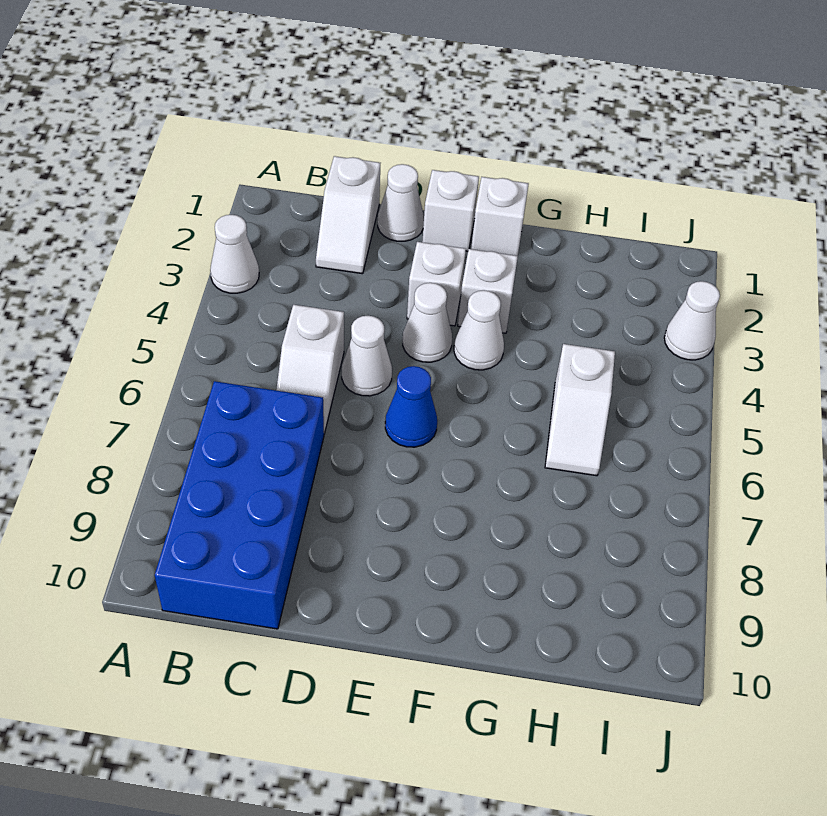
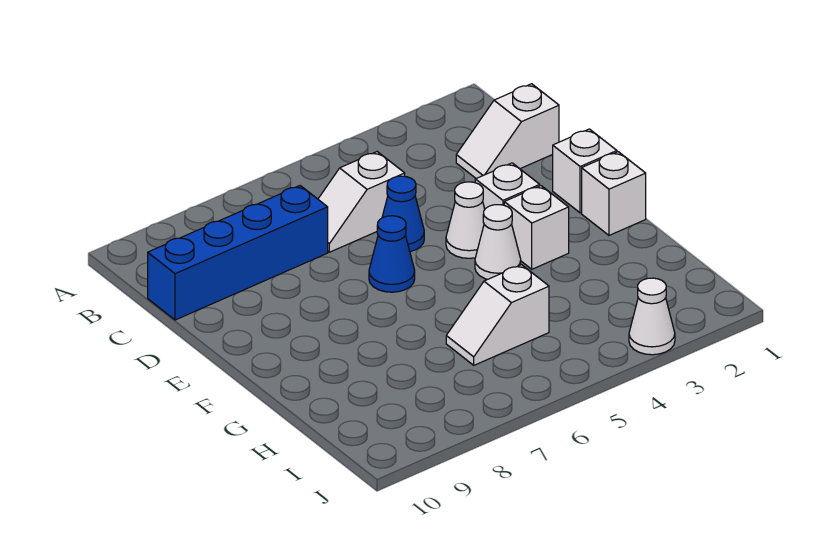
white 1x1 cone [210,215,259,293] -> none
blue 2x4 brick [155,381,324,629] -> blue 1x4 brick [148,186,328,320]
white 1x1 cone [378,164,424,241] -> none
white 1x1 cone [342,316,392,396] -> blue 1x1 cone [382,176,424,252]

